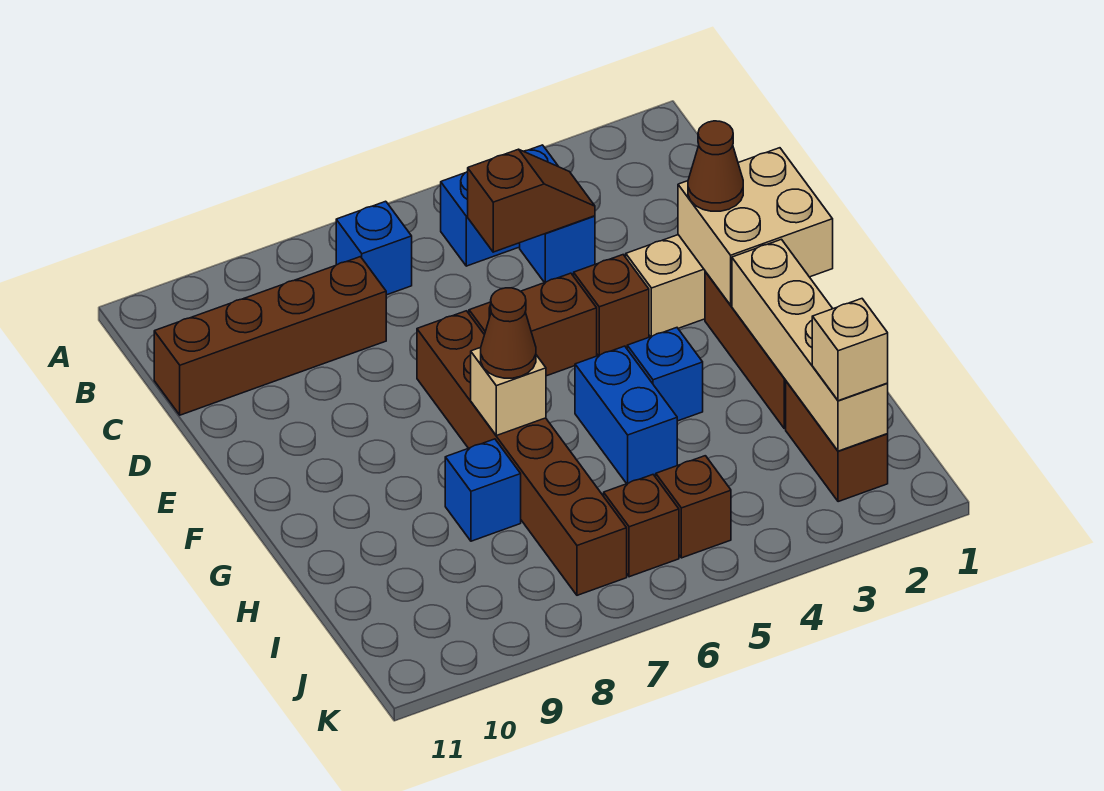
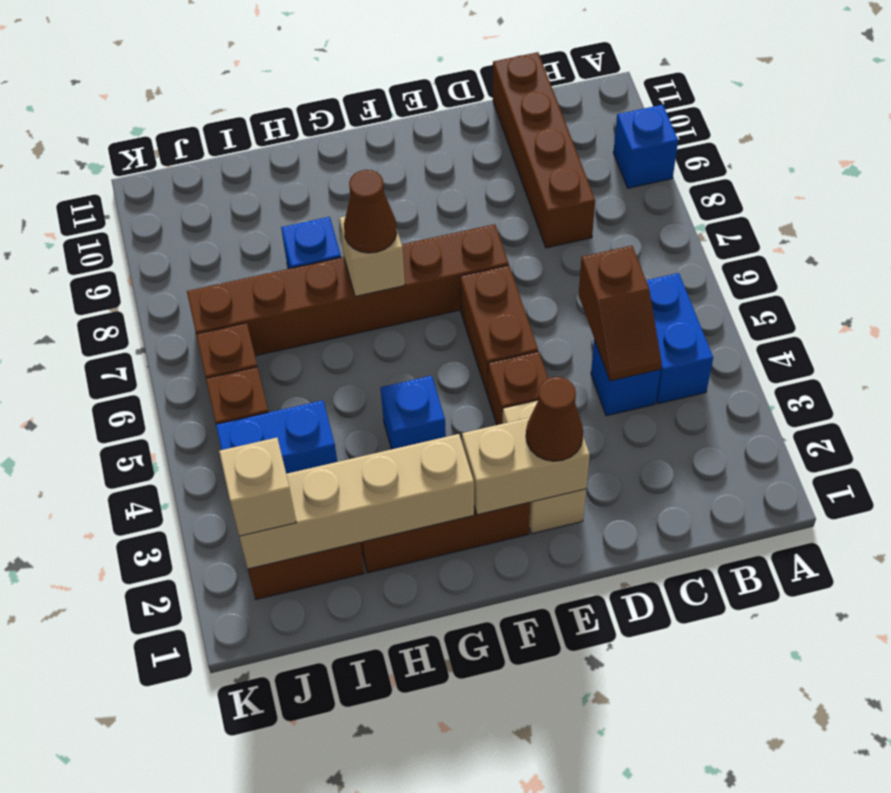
blue 1x1 brick [336,201,412,295] -> blue 1x1 brick moved to [613,105,678,188]
tan 2x2 brick [678,148,833,305] -> tan 1x2 brick [462,418,590,515]
blue 1x2 brick [575,346,677,484] -> blue 1x2 brick moved to [216,400,337,474]

